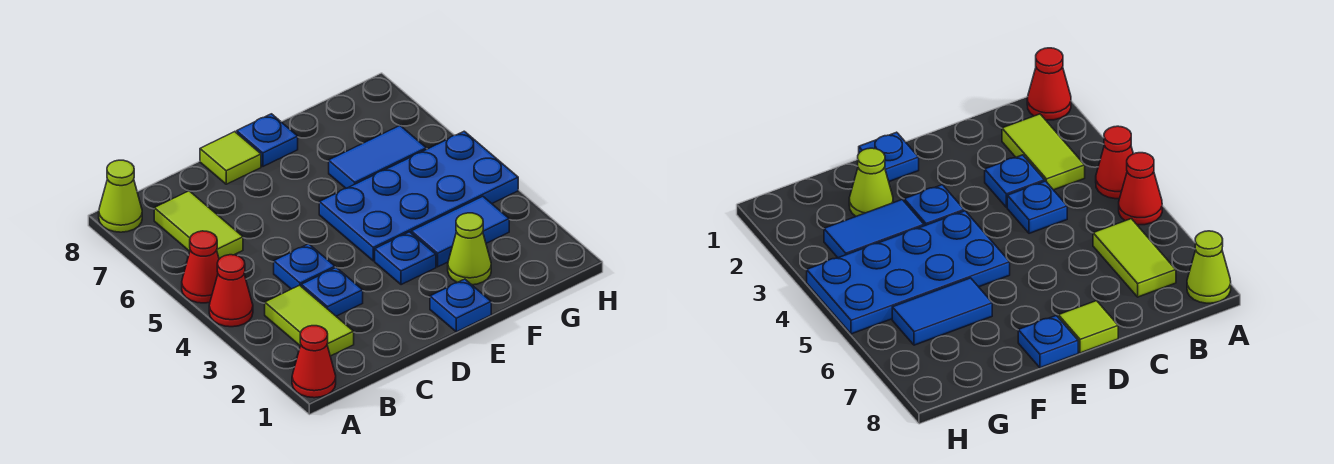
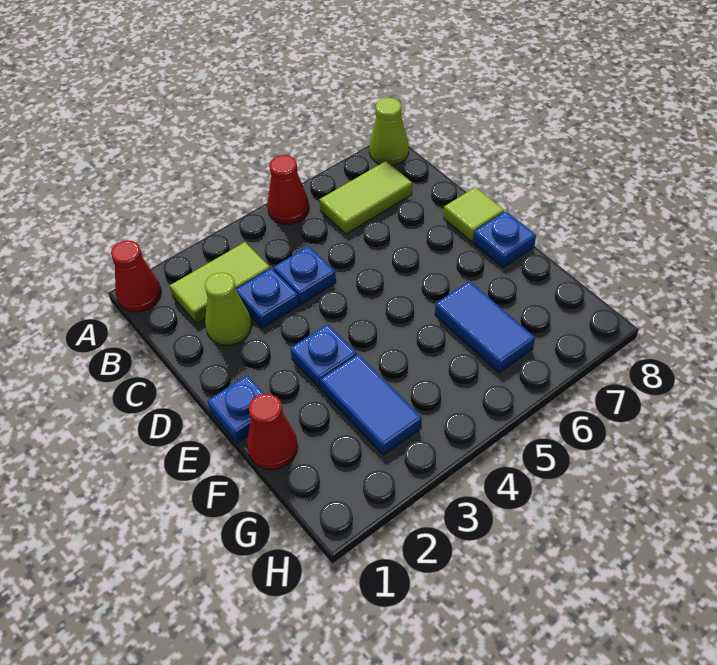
red 1x1 cone [209,255,253,327] -> red 1x1 cone moved to [247,394,298,469]
blue 2x4 plate [319,131,518,261] -> none
lime 1x1 cone [448,213,491,285] -> lime 1x1 cone moved to [205,273,252,345]

